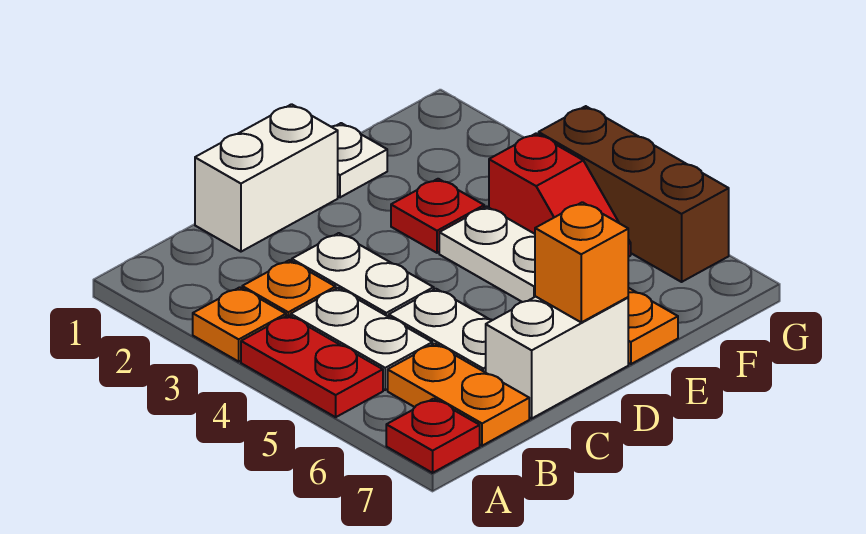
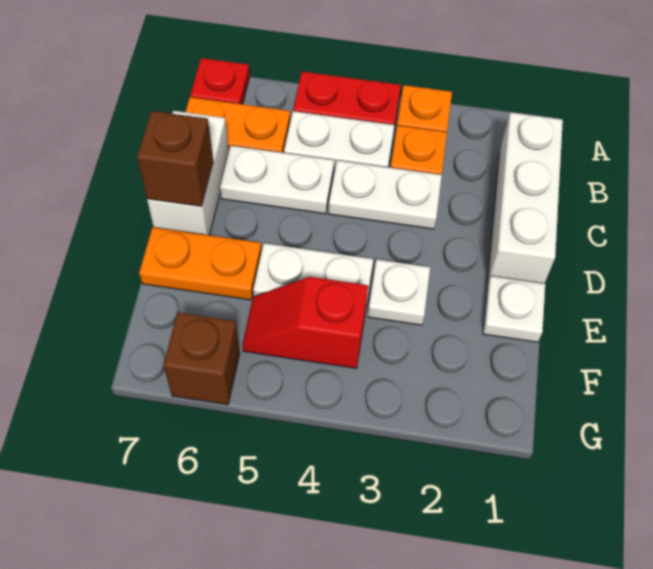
white 1x2 brick [195,104,338,252] -> white 1x3 brick [487,112,563,284]
orange 1x1 brick [535,202,628,322] -> brown 1x1 brick [137,111,213,207]
red 1x1 plate [391,179,484,253] -> white 1x1 plate [368,259,430,325]
brown 1x3 brick [539,106,729,282] -> brown 1x1 brick [163,312,240,405]

